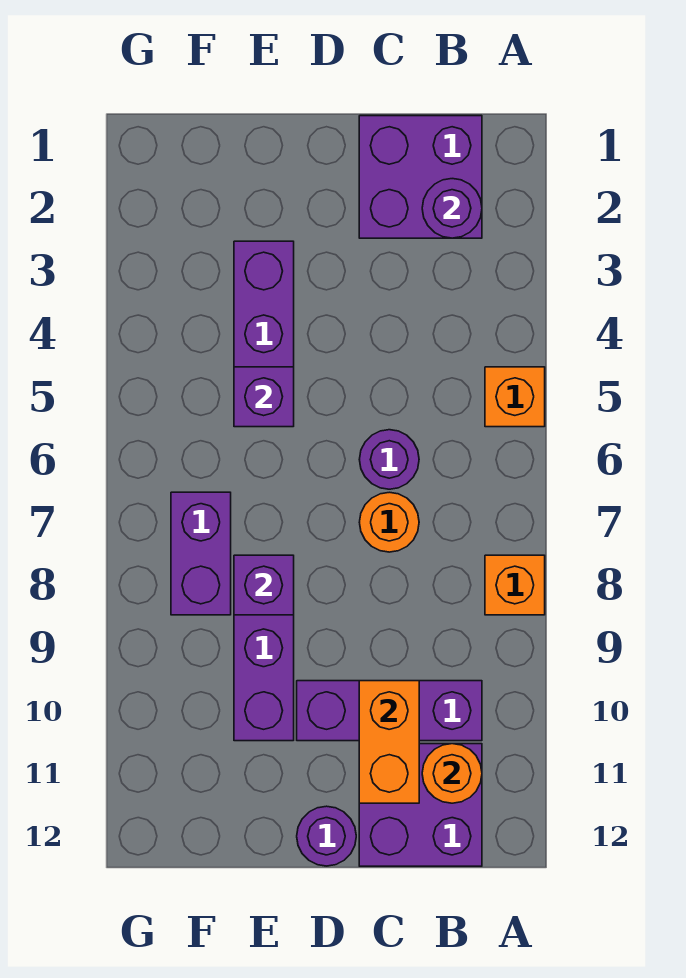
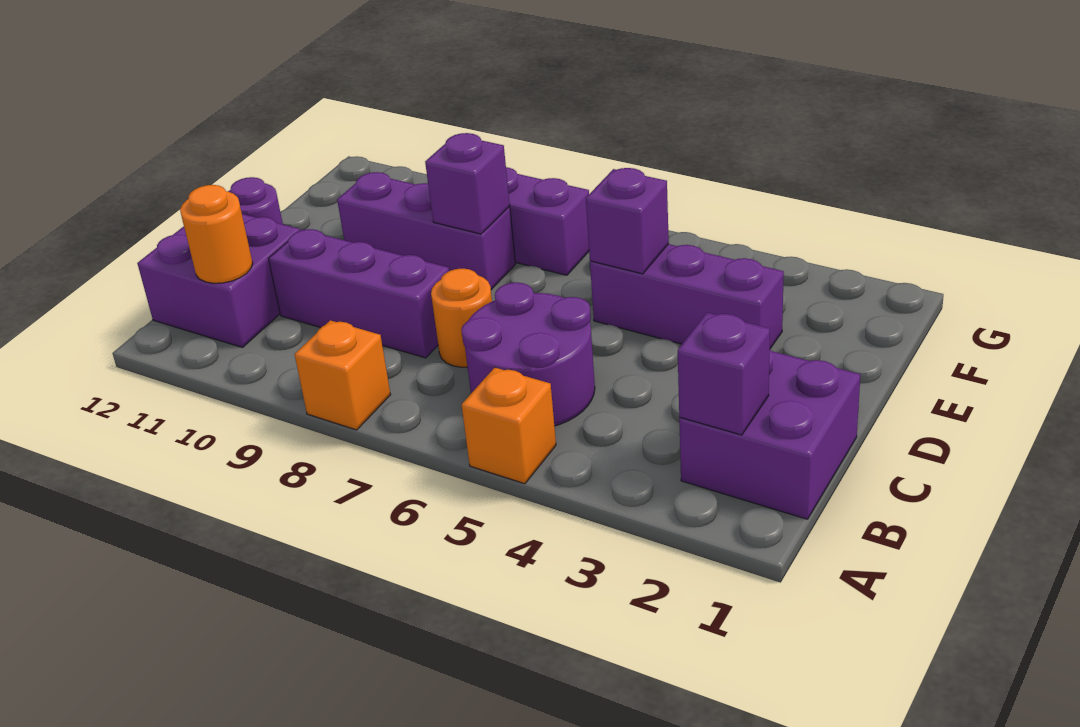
purple 1x1 round brick [422,179,482,238] -> purple 1x1 brick [678,313,770,435]
purple 1x3 brick [297,681,482,741] -> purple 1x3 brick turned to [269,229,449,358]
purple 1x1 round brick [359,430,419,489] -> purple 2x2 round brick [462,282,595,426]
orange 1x2 brick [359,681,419,803] -> none

